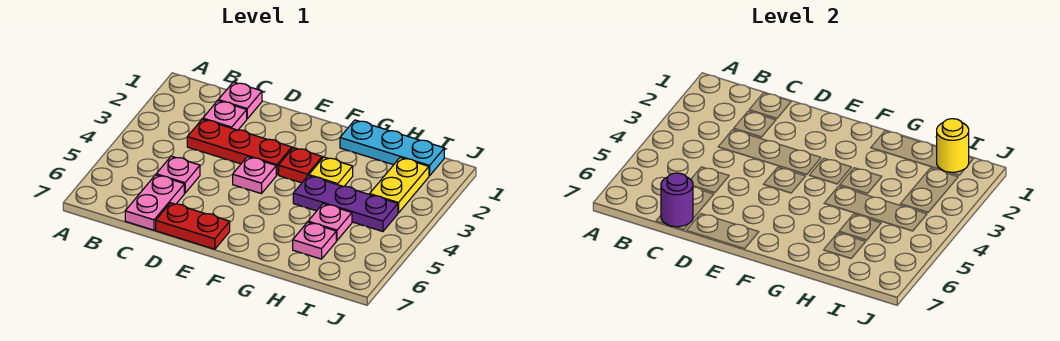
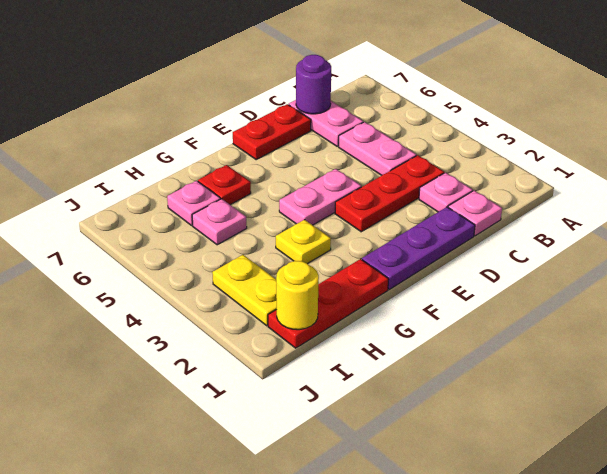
pink 1x1 plate [156,156,200,193] -> pink 1x2 plate [339,122,416,175]
pink 1x1 plate [233,157,276,194] -> pink 1x2 plate [279,169,361,225]
red 1x1 plate [279,148,322,183] -> red 1x1 plate moved to [198,165,251,205]
cyan 1x3 plate [340,120,444,176] -> red 1x3 plate [268,259,389,348]
purple 1x3 plate [293,176,398,231] -> purple 1x3 plate moved to [362,207,475,289]

